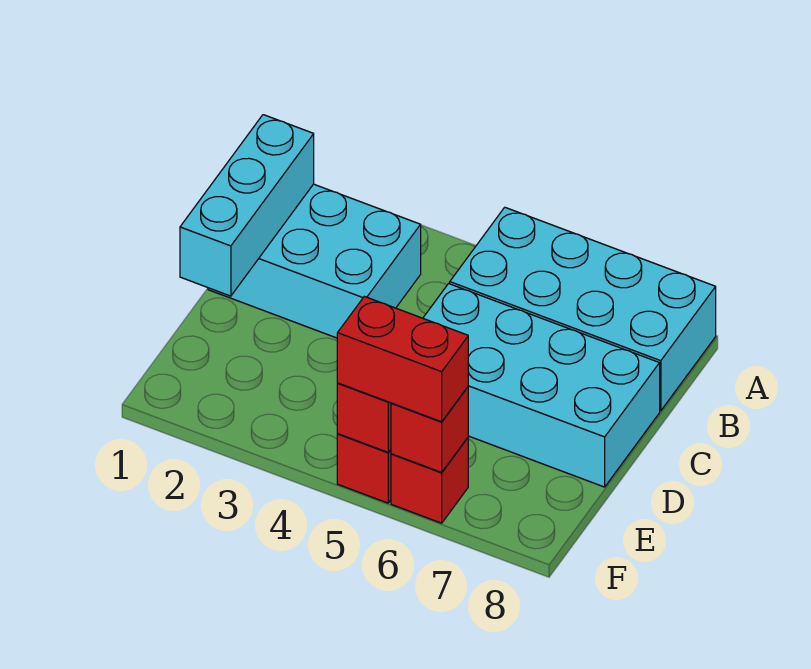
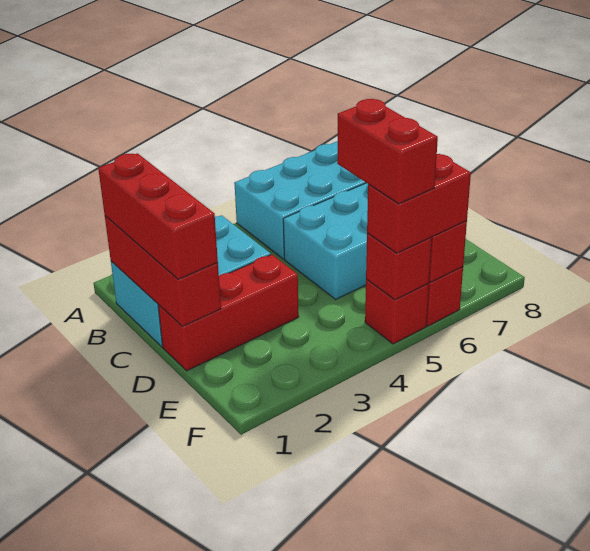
cyan 1x3 brick [180,115,314,296] -> red 1x3 brick [105,216,221,326]
none -> red 1x3 brick [98,153,218,279]
none -> red 1x3 brick [158,255,299,371]
none -> red 1x2 brick [337,99,438,204]

